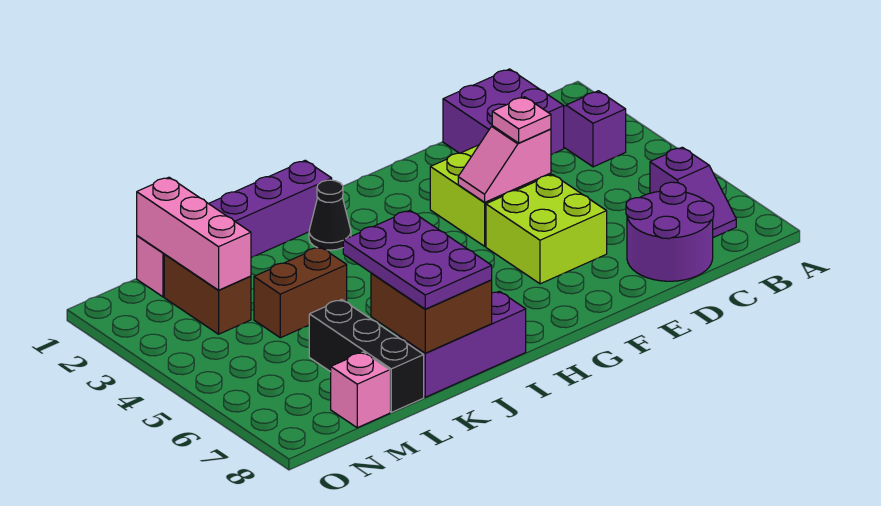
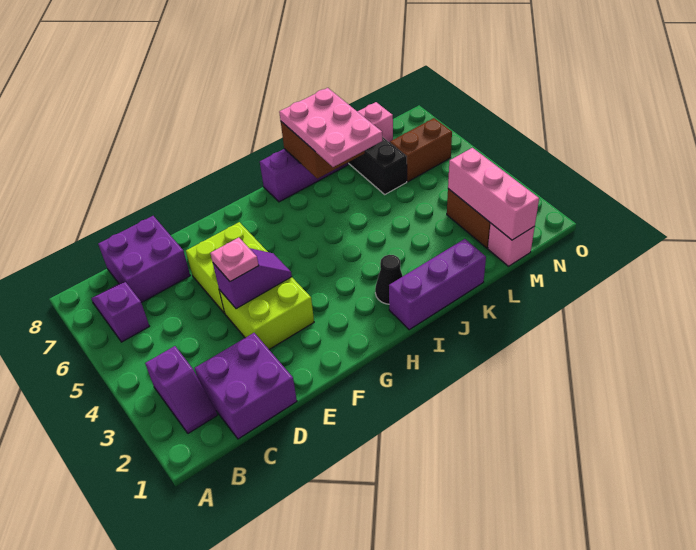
purple 2x2 round brick [626,182,714,281] -> purple 2x2 brick [98,216,190,303]
pink 1x2 slope [458,126,551,202] -> purple 1x2 slope [213,248,292,309]
purple 2x3 plate [343,210,492,309] -> pink 2x3 plate [279,88,382,167]
brown 1x2 brick [254,247,347,338] -> brown 1x2 brick moved to [390,118,452,182]

